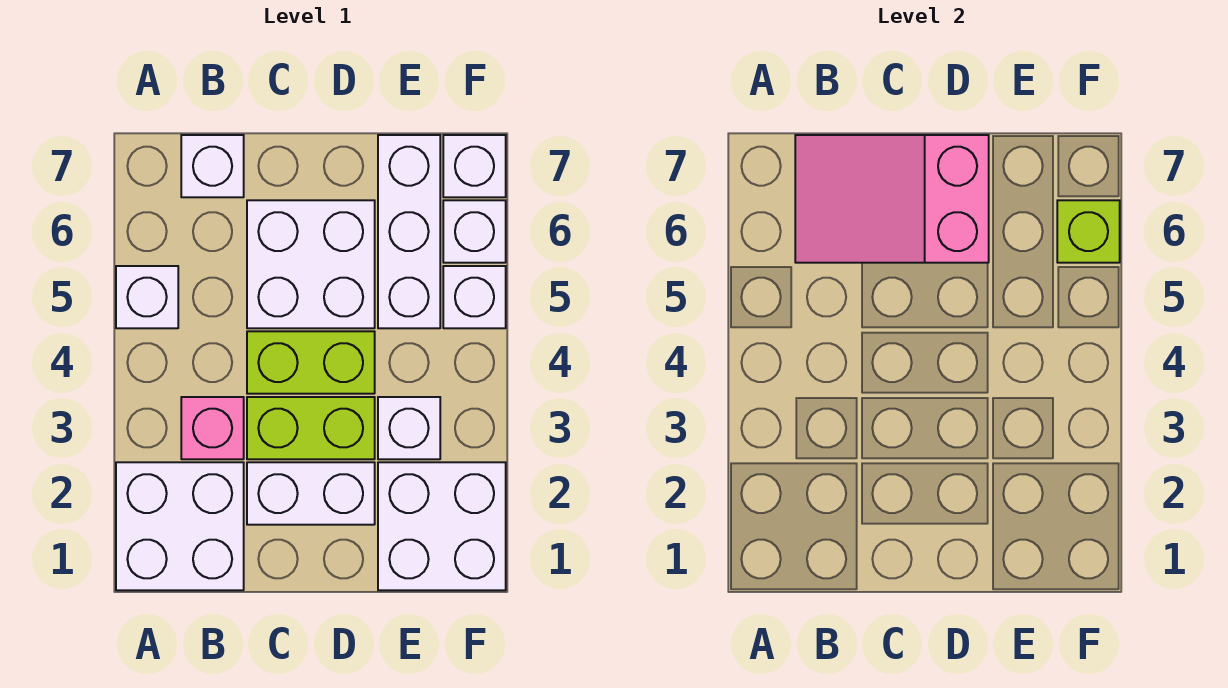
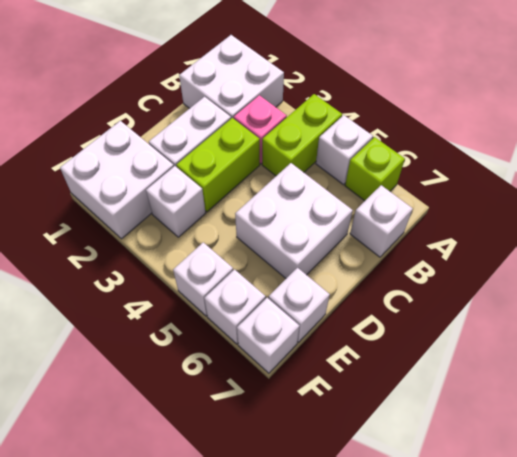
pink 2x3 slope [795,135,989,263] -> none
lime 1x2 brick [247,331,375,394] -> lime 1x2 brick moved to [262,94,342,176]
white 1x3 brick [378,135,440,328] -> white 1x1 brick [269,268,330,342]
lime 1x1 brick [1057,200,1120,263] -> lime 1x1 brick moved to [345,137,405,201]

